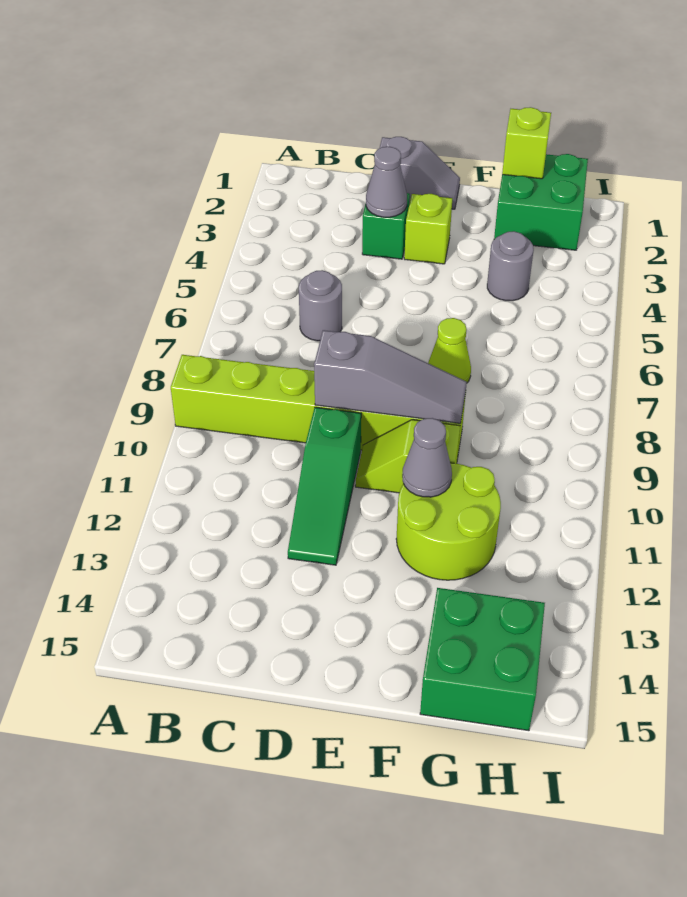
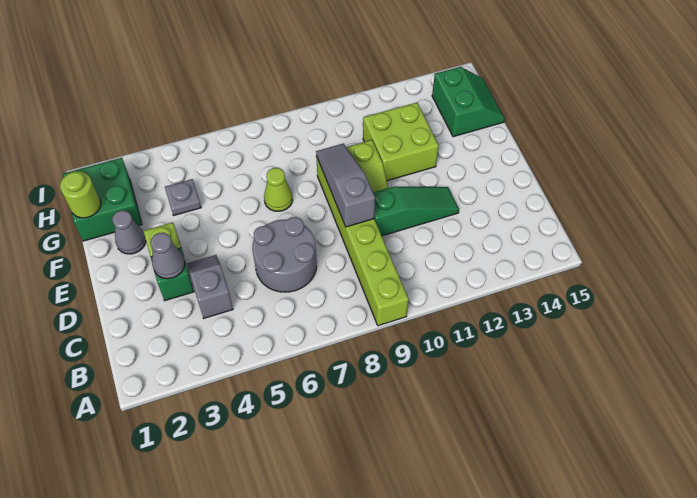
grey 1x1 round brick [299,270,342,341] -> grey 2x2 round brick [252,217,317,292]
grey 1x2 slope [380,137,460,209] -> grey 1x2 slope moved to [187,255,233,318]
lime 2x2 round brick [396,463,501,580] -> lime 2x2 brick [363,103,439,181]
grey 1x1 cone [402,418,452,497] -> grey 1x1 cone moved to [112,210,146,254]
lime 1x1 brick [502,107,551,179] -> lime 1x1 round brick [60,171,101,218]
grey 1x1 round brick [487,231,534,301] -> grey 1x1 plate [165,179,201,216]
green 2x2 brick [420,588,545,731] -> green 2x2 slope [432,67,505,137]

